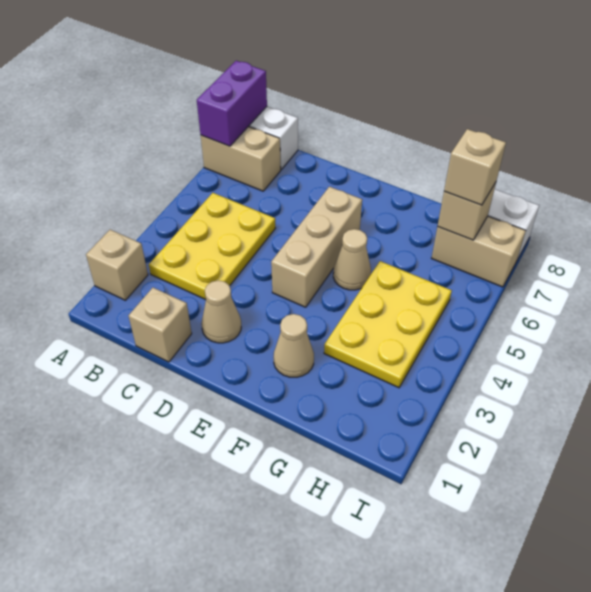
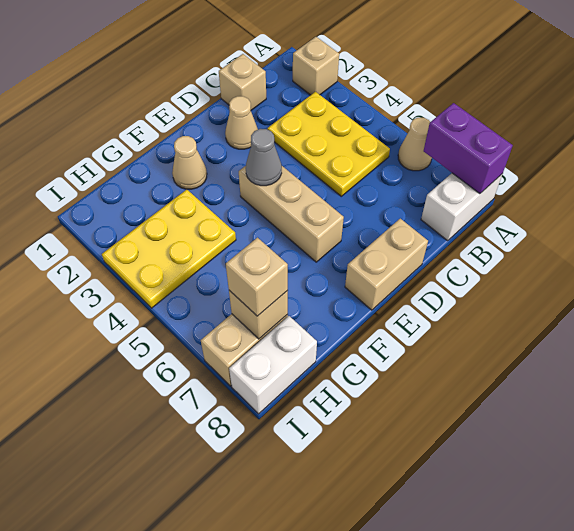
tan 1x2 brick [201,127,281,191] -> tan 1x2 brick moved to [345,219,428,310]
none -> grey 1x1 cone [246,129,282,186]
tan 1x1 cone [333,229,371,290] -> tan 1x1 cone moved to [398,118,432,171]
yellow 2x3 plate [324,261,452,388] -> yellow 2x3 plate turned to [102,189,236,308]

